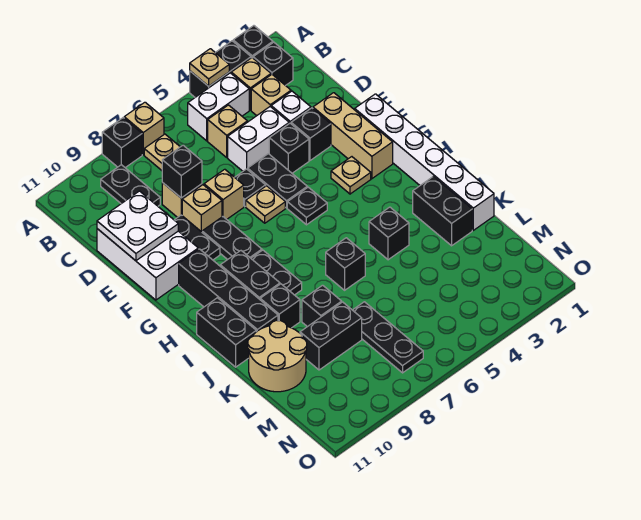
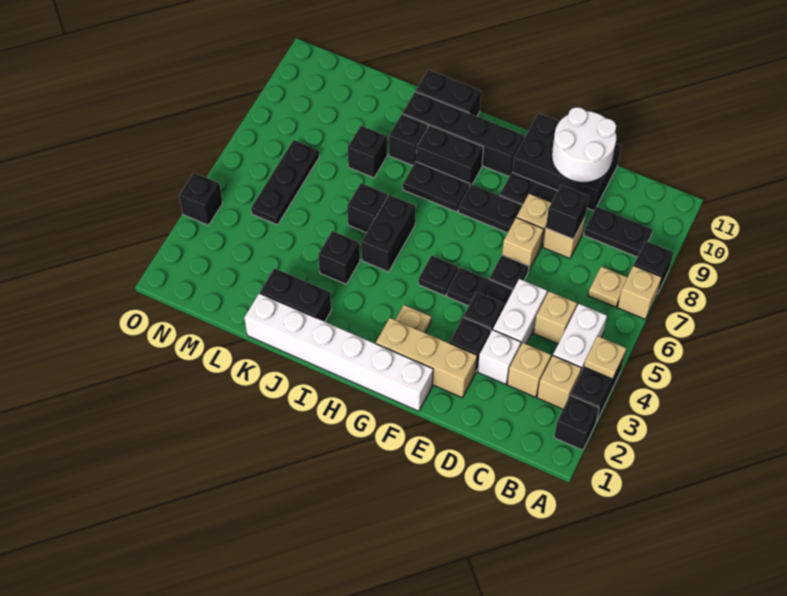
black 1x1 brick [253,42,293,86] -> black 1x1 brick moved to [179,173,223,225]
white 2x3 brick [97,229,198,300] -> black 2x3 brick [512,113,621,211]
white 2x2 plate [97,191,178,261] -> white 2x2 round brick [552,107,616,182]
tan 1x1 plate [246,186,285,223] -> none
tan 2x2 round brick [248,320,307,392] -> none
black 1x3 plate [353,302,423,373] -> black 1x3 plate turned to [251,140,319,225]
black 1x2 brick [300,302,362,370] -> black 1x2 brick moved to [361,195,416,272]

